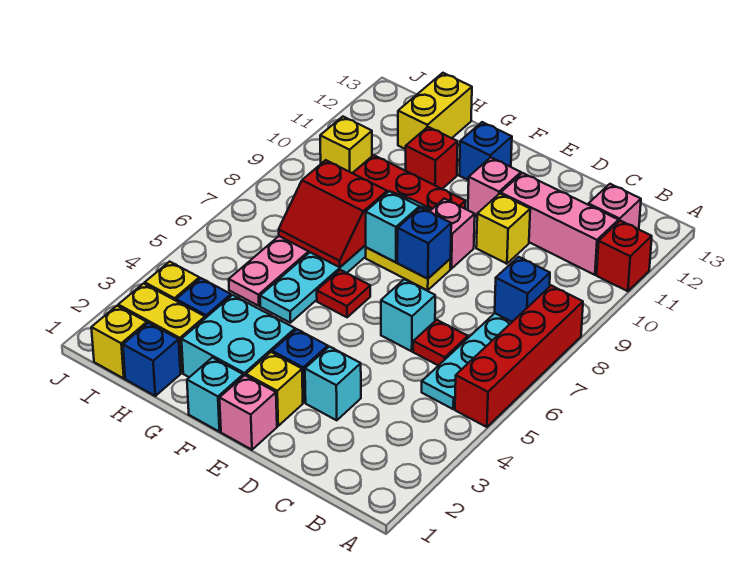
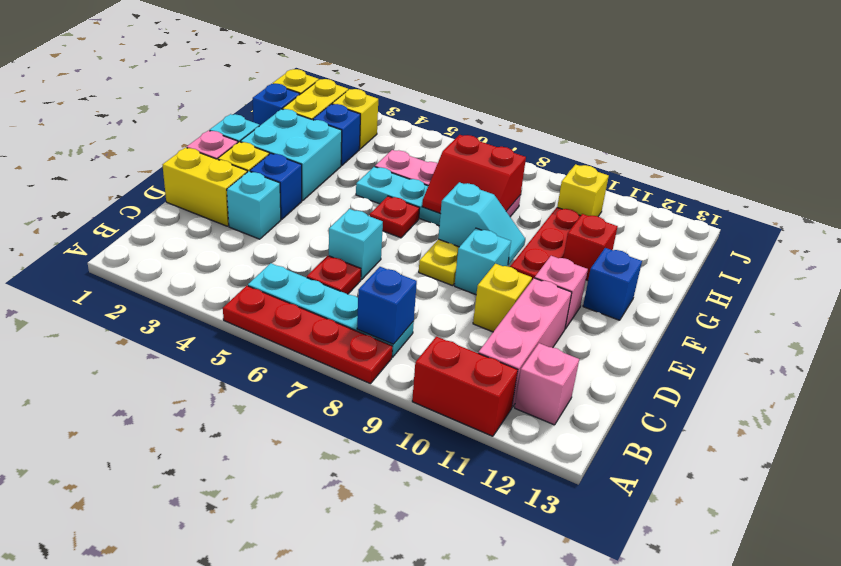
red 1x4 brick [455,285,583,427] -> red 1x4 plate [223,286,392,384]
red 1x1 brick [597,221,652,291] -> red 1x2 brick [412,337,518,436]
blue 1x1 brick [397,208,451,279] -> none
pink 1x1 brick [429,199,475,269] -> cyan 1x1 brick [454,228,511,295]
red 2x2 slope [279,160,387,267] -> red 2x2 slope turned to [422,135,526,214]
yellow 1x2 brick [398,73,472,149] -> yellow 1x2 brick moved to [163,148,247,226]

